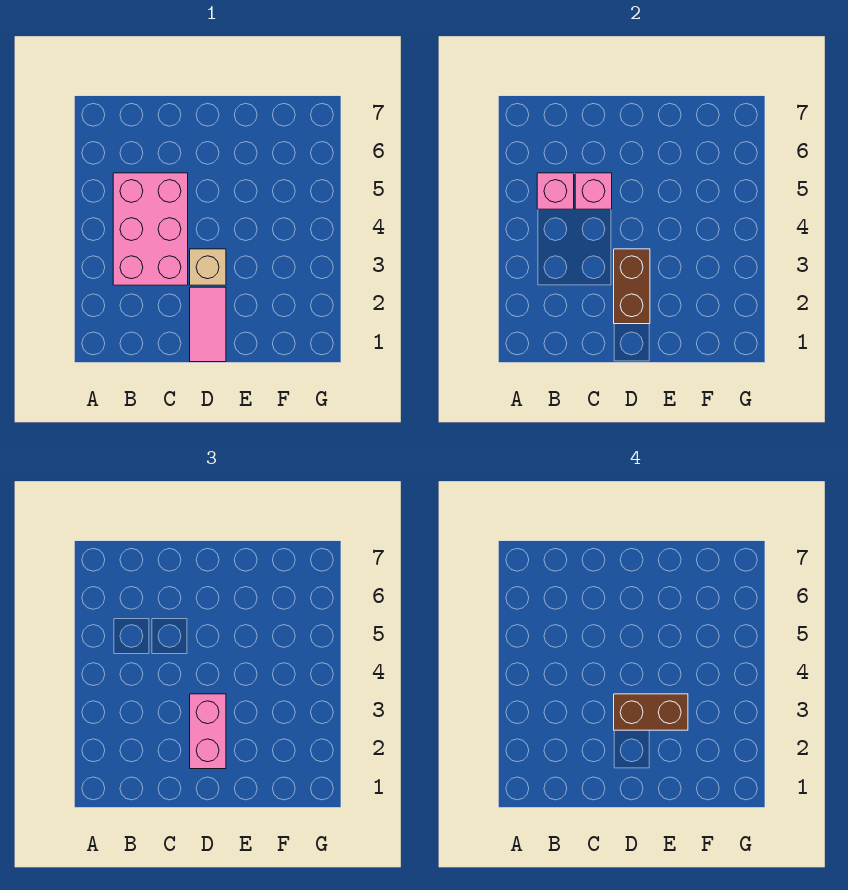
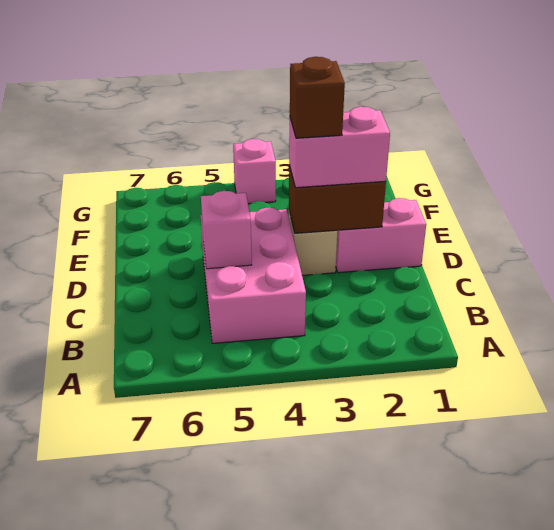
pink 2x3 brick [113,173,188,285] -> pink 2x3 brick turned to [201,208,306,343]
pink 1x1 brick [537,173,574,209] -> pink 1x1 brick moved to [233,139,276,204]
pink 1x2 tile [190,287,226,362] -> pink 1x2 brick [336,198,426,273]
brown 1x2 brick [614,694,688,730] -> brown 1x1 brick [290,57,345,138]

